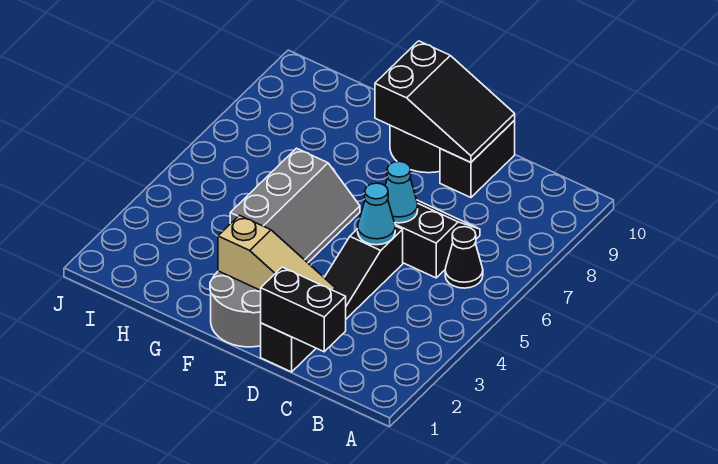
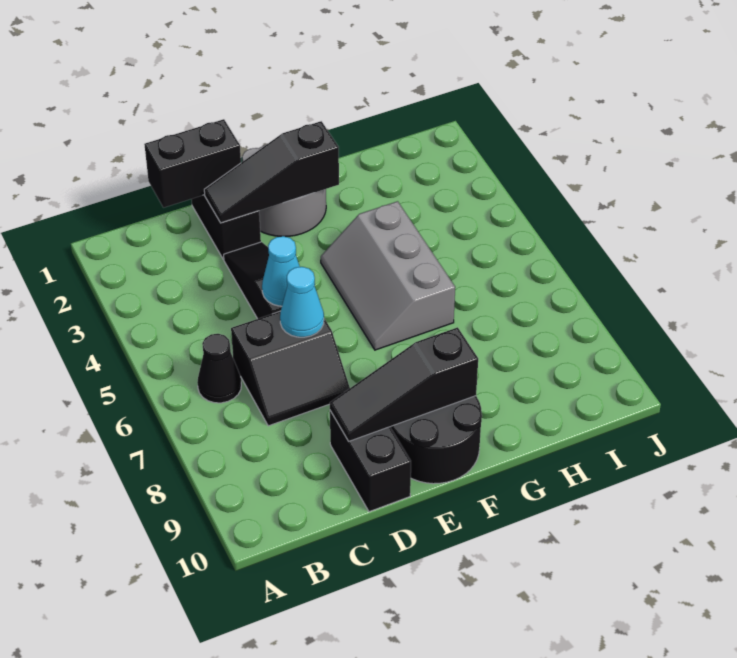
tan 1x3 slope [218,215,335,291] -> black 1x3 slope [204,121,339,223]
black 2x3 slope [375,41,515,162] -> black 1x3 slope [330,327,478,441]

